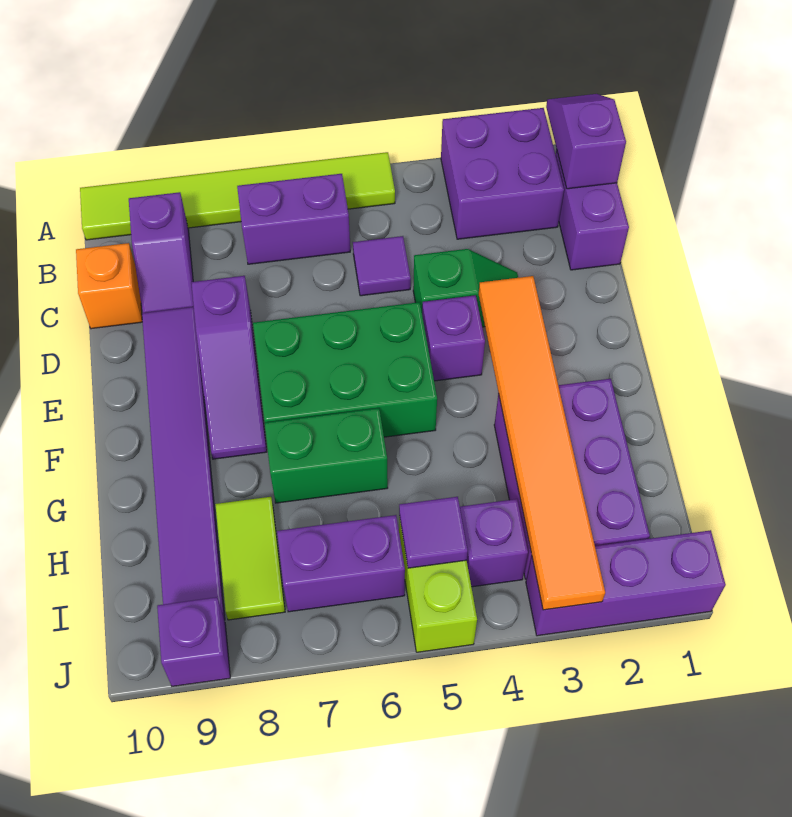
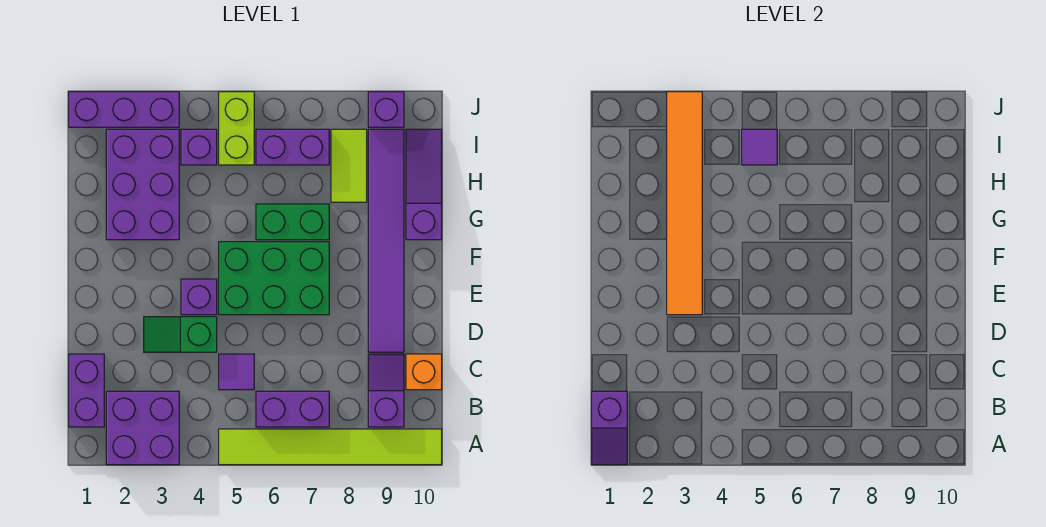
purple 1x3 slope [191,276,267,459] -> purple 1x3 slope moved to [406,129,442,240]

